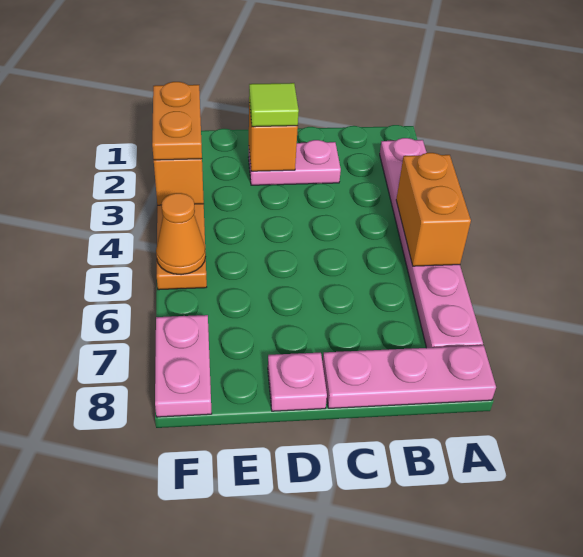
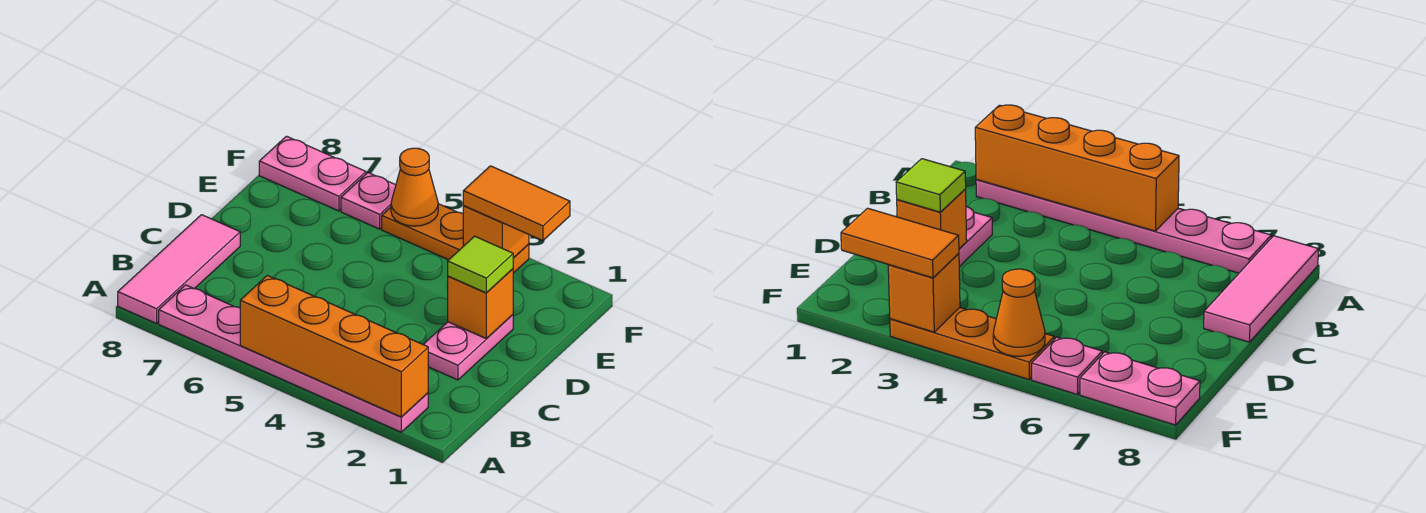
orange 1x2 brick [396,153,471,266] -> orange 1x4 brick [240,276,428,417]
pink 1x3 plate [323,345,496,408] -> pink 1x3 tile [118,215,240,323]
pink 1x1 plate [268,353,327,411] -> pink 1x1 plate moved to [341,173,396,229]
orange 1x2 plate [152,82,202,160] -> orange 1x2 tile [463,166,570,241]

